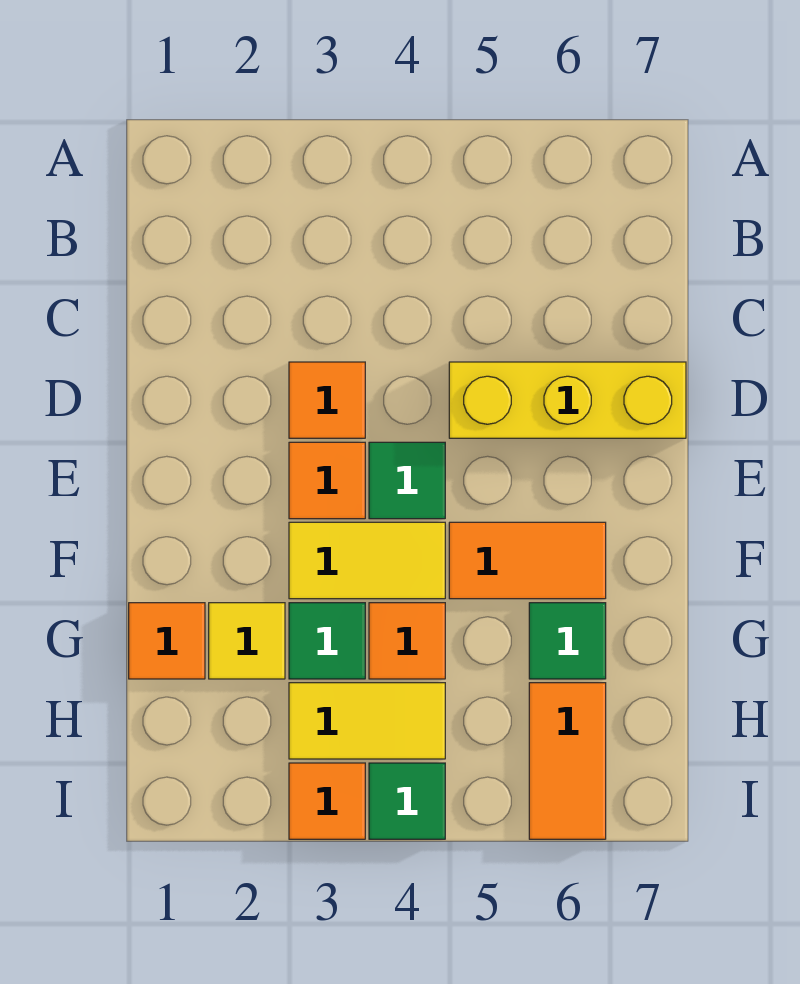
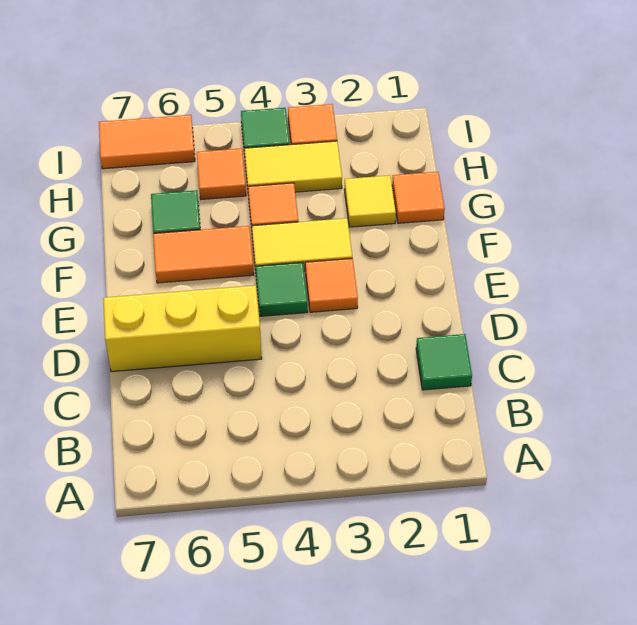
orange 1x1 tile [289,362,365,438] -> orange 1x1 tile moved to [197,148,246,199]
green 1x1 tile [289,603,365,679] -> green 1x1 tile moved to [416,334,472,390]
orange 1x2 tile [529,683,606,839] -> orange 1x2 tile turned to [99,115,195,169]

